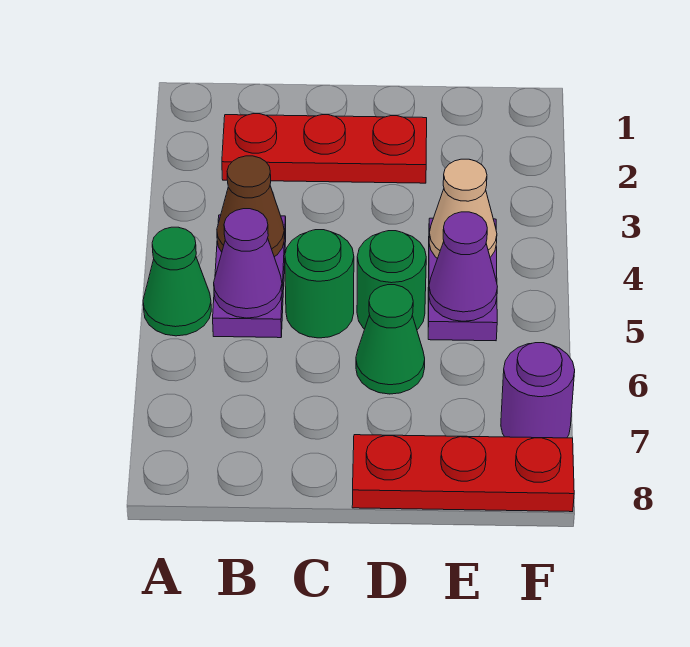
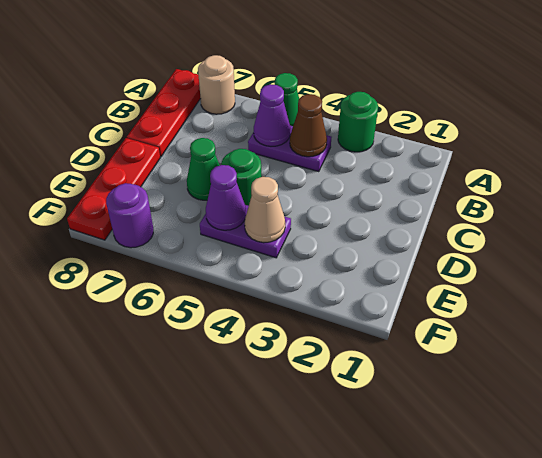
none -> tan 1x1 round brick [198,55,235,114]
red 1x3 plate [222,114,427,183] -> red 1x3 plate moved to [127,69,201,157]
green 1x1 round brick [285,230,354,338] -> green 1x1 round brick moved to [338,92,378,152]

